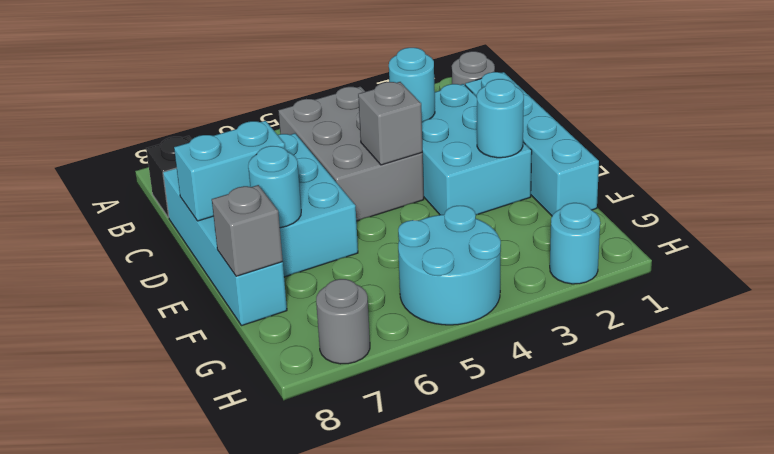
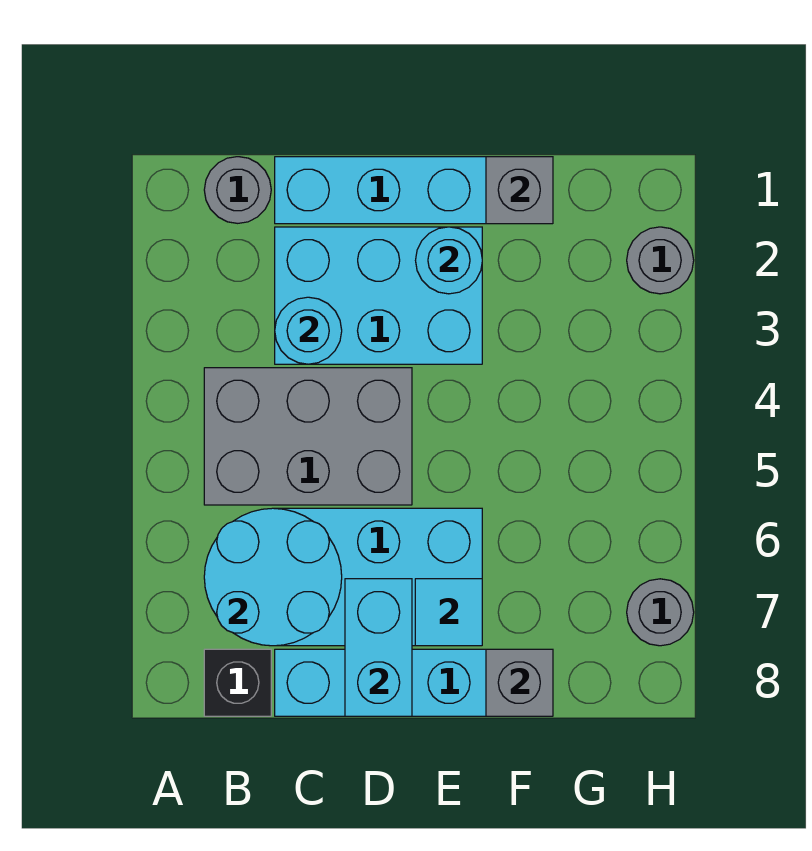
grey 1x1 brick [358,82,423,165] -> grey 1x1 brick moved to [486,157,553,224]
cyan 1x1 round brick [248,146,301,228] -> cyan 1x1 tile [415,579,482,646]
cyan 2x2 round brick [398,206,501,325] -> cyan 2x2 round brick moved to [204,508,342,646]
cyan 1x1 round brick [550,203,600,284] -> grey 1x1 round brick [627,227,694,294]

